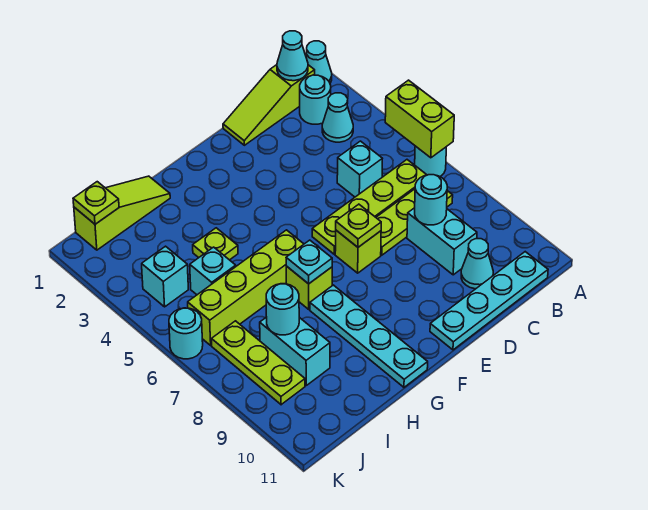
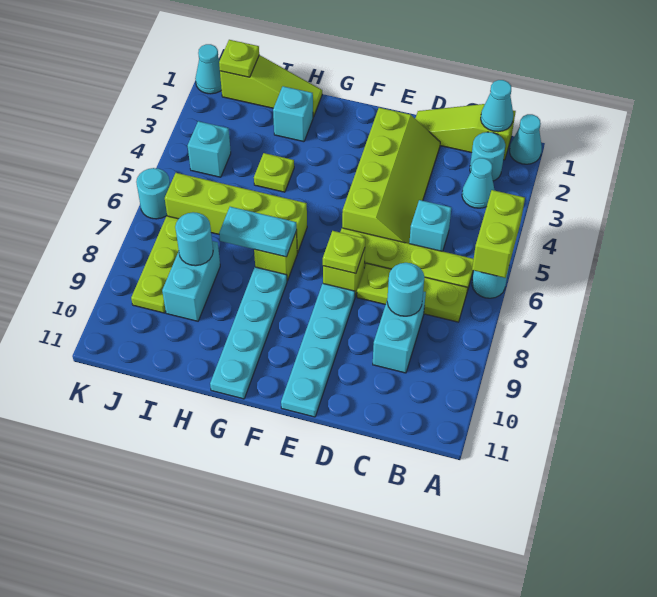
cyan 1x4 plate [430,252,548,350] -> cyan 1x4 plate turned to [281,284,355,417]
cyan 1x1 cone [461,239,493,289] -> cyan 1x1 cone moved to [195,44,222,94]
none -> lime 2x4 slope [342,108,440,243]
cyan 1x1 plate [286,240,332,284] -> cyan 1x2 plate [219,207,297,257]
cyan 1x1 brick [190,247,236,295] -> cyan 1x1 brick moved to [273,86,313,142]

